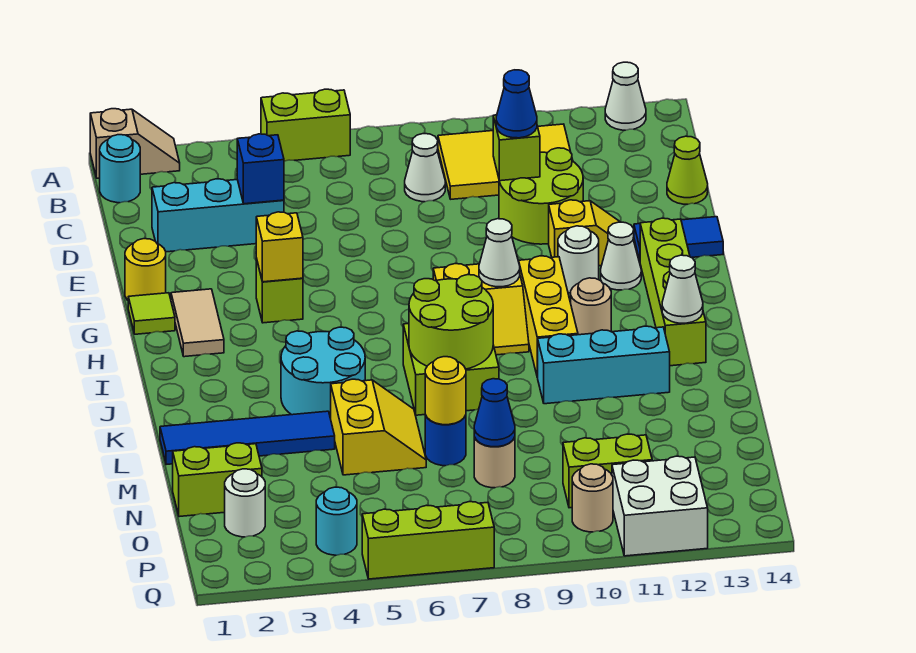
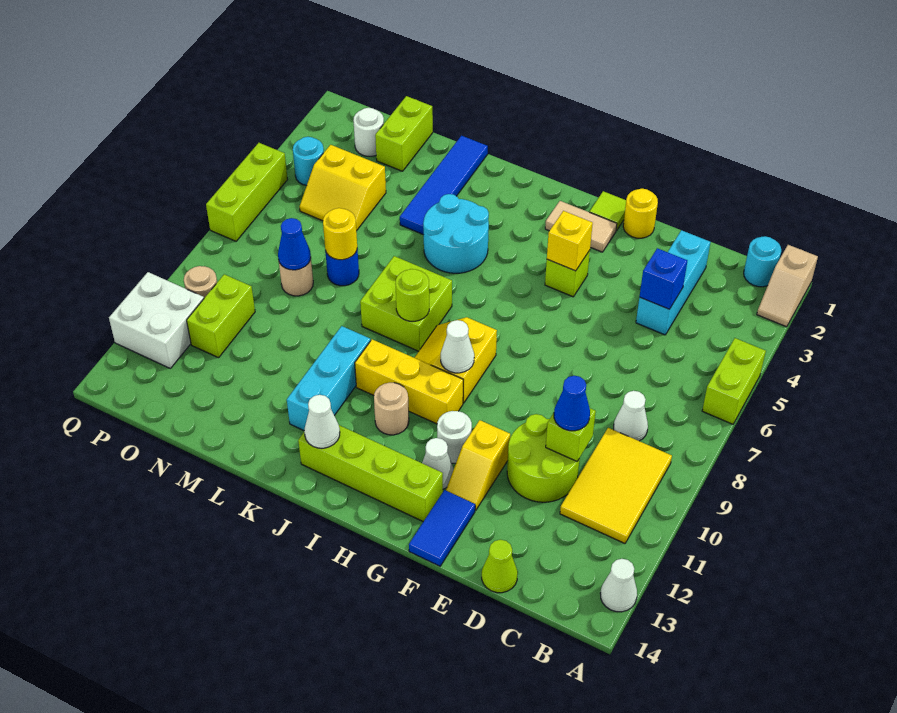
lime 2x2 round brick [409,275,493,369] -> lime 1x1 round brick [395,269,429,321]
yellow 2x2 slope [331,379,426,475] -> yellow 2x2 slope moved to [300,145,386,231]

